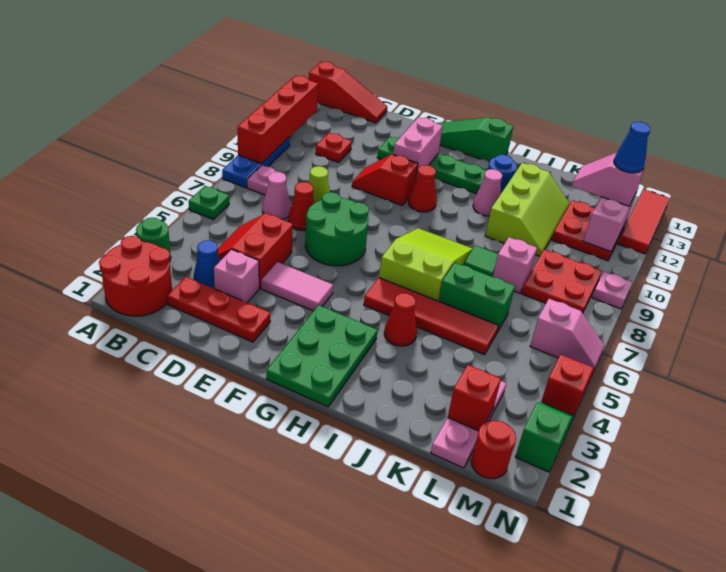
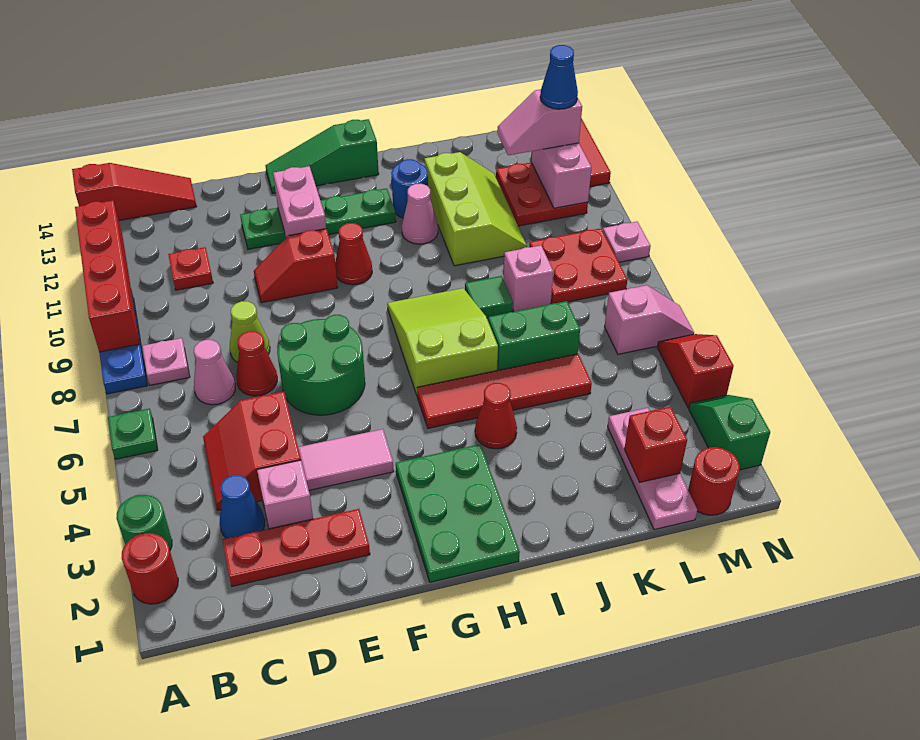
red 2x2 round brick [99,236,172,316] -> red 1x1 round brick [122,533,178,604]

